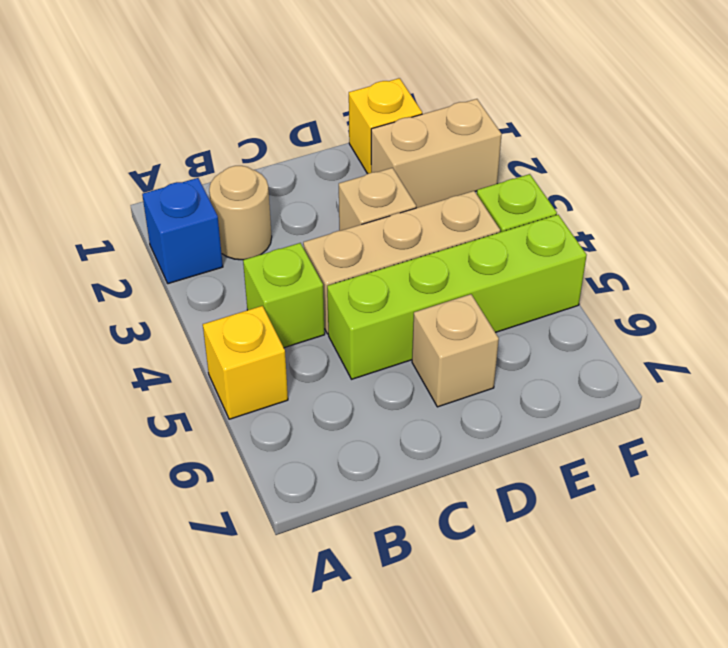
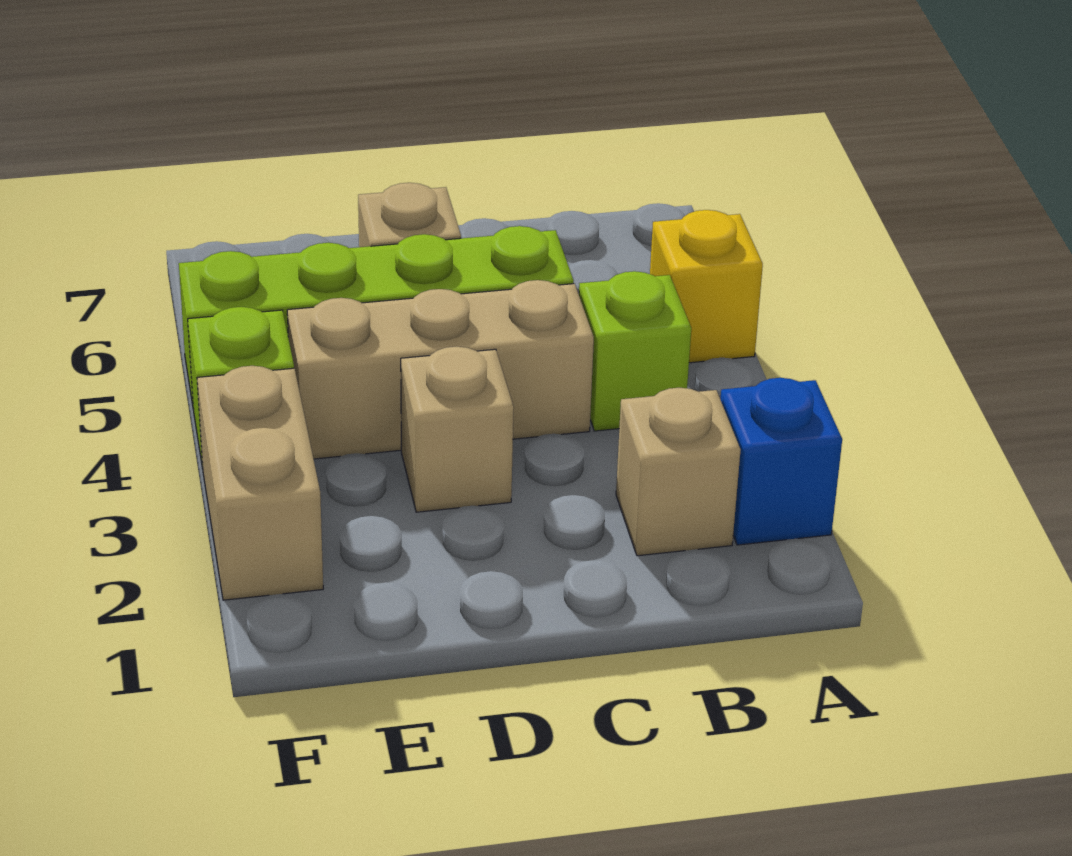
tan 1x1 round brick [209,166,272,260] -> tan 1x1 brick [616,388,741,556]
yellow 1x1 brick [349,78,422,174] -> none
tan 1x2 brick [371,99,502,208] -> tan 1x2 brick turned to [197,366,323,600]

